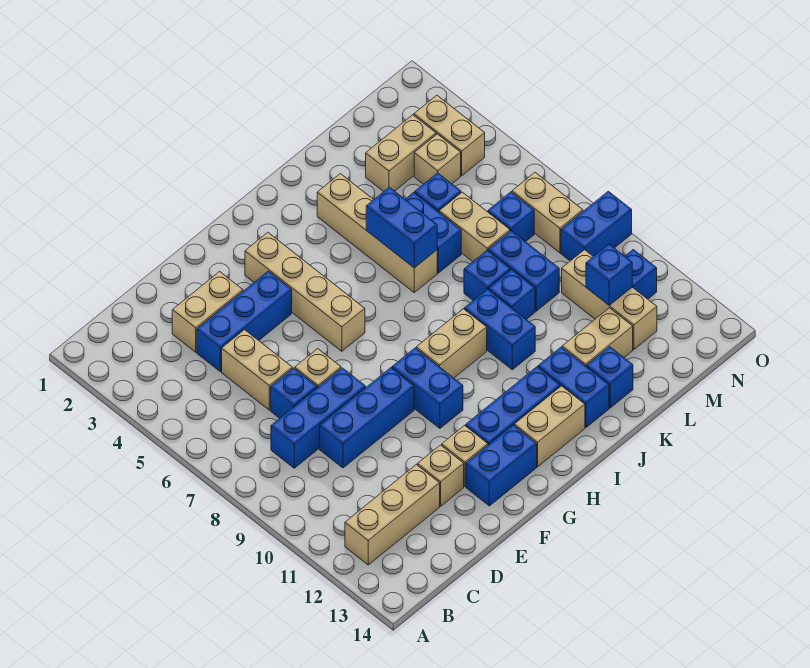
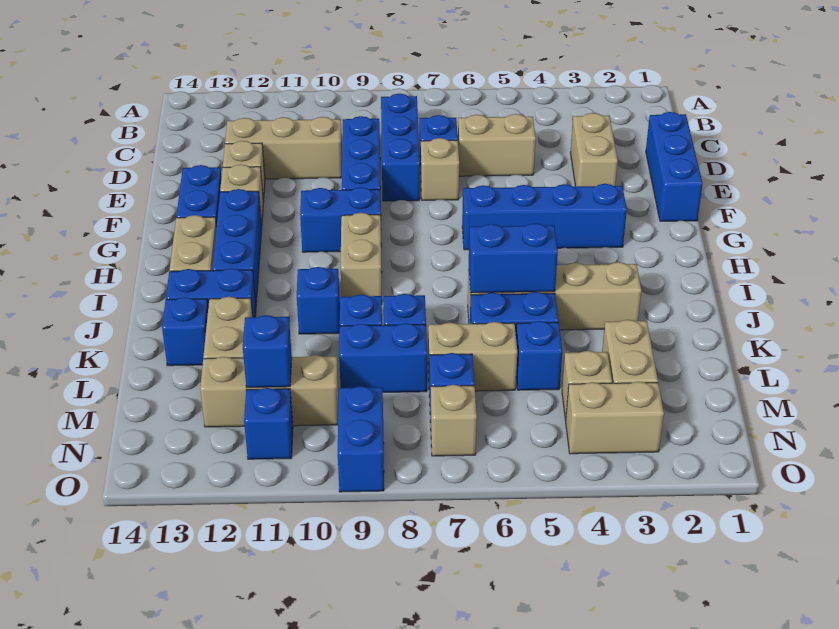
tan 1x3 brick [345,465,440,565] -> tan 1x3 brick turned to [225,117,342,179]
blue 1x3 brick [197,271,292,371] -> blue 1x3 brick moved to [646,112,703,221]
tan 1x4 brick [245,232,365,351] -> blue 1x4 brick [462,184,627,250]
blue 1x2 brick [465,289,535,370] -> blue 1x1 brick [297,267,340,334]
tan 1x2 brick [512,173,583,253] -> tan 1x1 brick [431,385,477,456]

